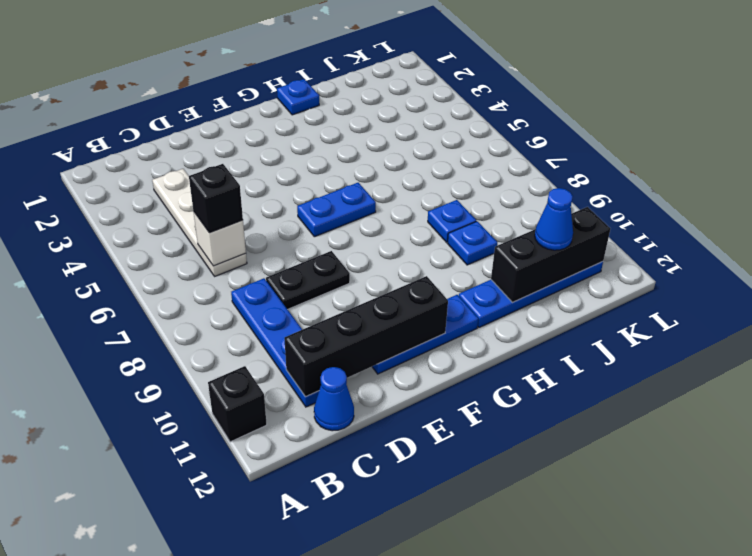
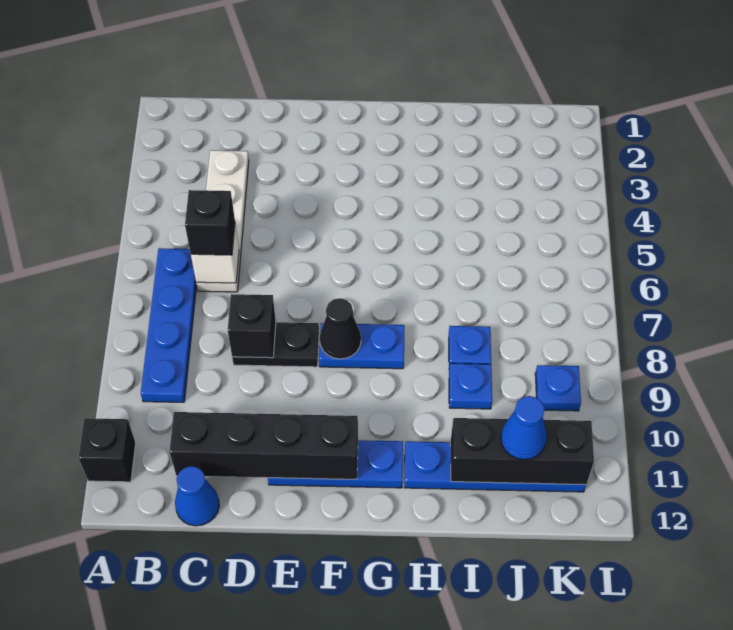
blue 1x4 plate [231,278,319,407] -> blue 1x4 plate moved to [141,248,197,402]
none -> black 1x1 brick [228,294,276,358]
blue 1x2 plate [297,183,376,237] -> blue 1x2 plate moved to [319,323,404,369]
none -> black 1x1 cone [320,298,361,359]
blue 1x1 plate [277,79,319,115] -> blue 1x1 plate moved to [535,365,581,411]

